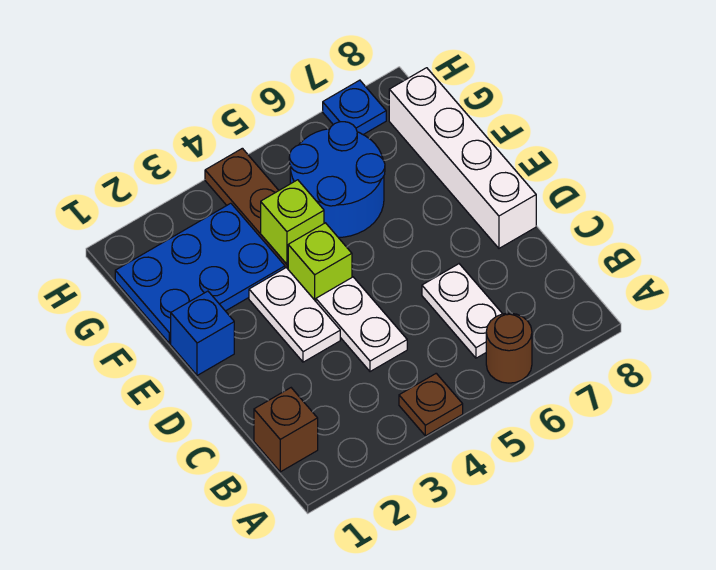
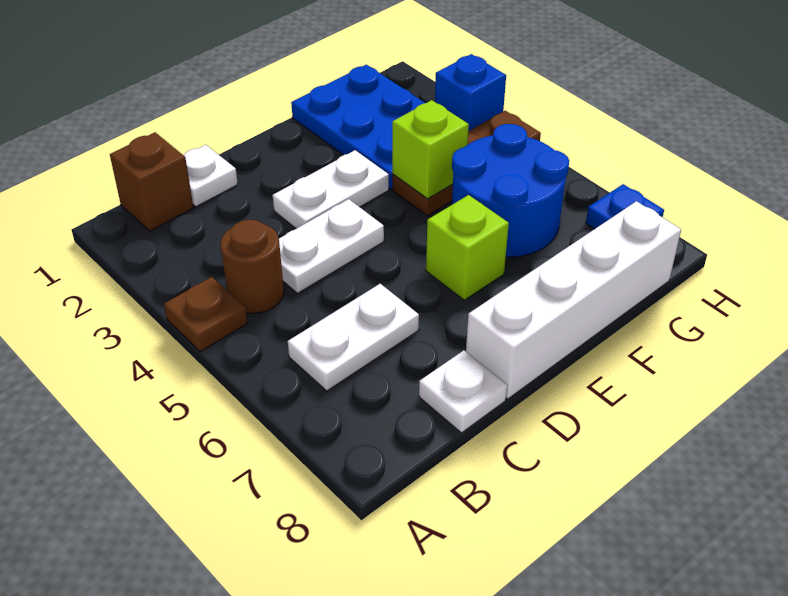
brown 1x1 round brick [486,313,532,383] -> brown 1x1 round brick moved to [220,220,284,313]
none -> white 1x1 plate [184,145,238,207]
none -> white 1x1 plate [419,350,507,433]
blue 1x1 brick [171,291,234,376] -> blue 1x1 brick moved to [435,54,506,131]
lime 1x1 brick [288,223,352,301] -> lime 1x1 brick moved to [426,195,509,300]

